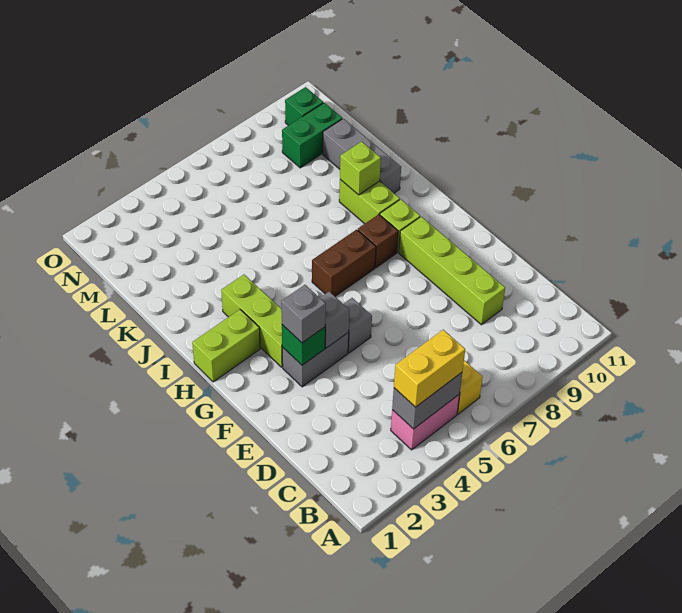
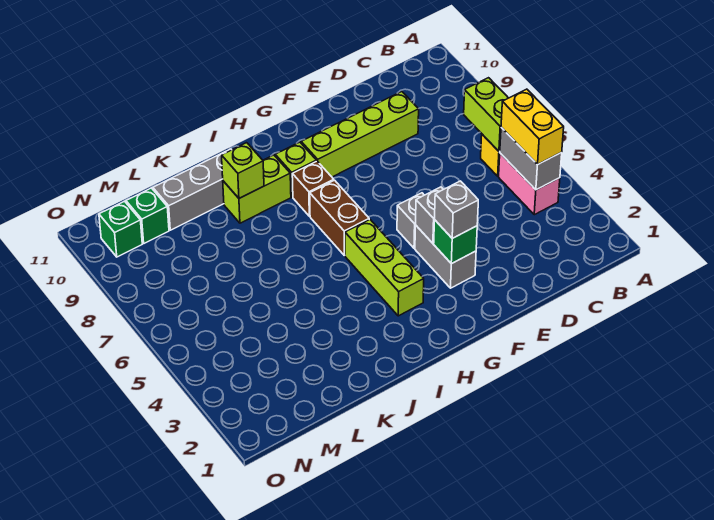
lime 1x3 brick [221,275,283,367] -> lime 1x3 brick turned to [345,219,424,316]
lime 1x2 brick [192,310,260,382] -> lime 1x2 brick moved to [464,78,508,151]
green 1x2 brick [282,103,342,168] -> green 1x1 brick [126,188,169,243]

